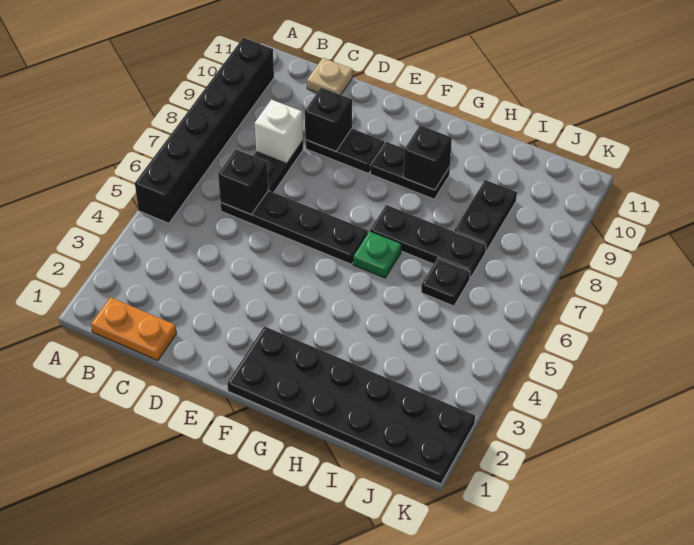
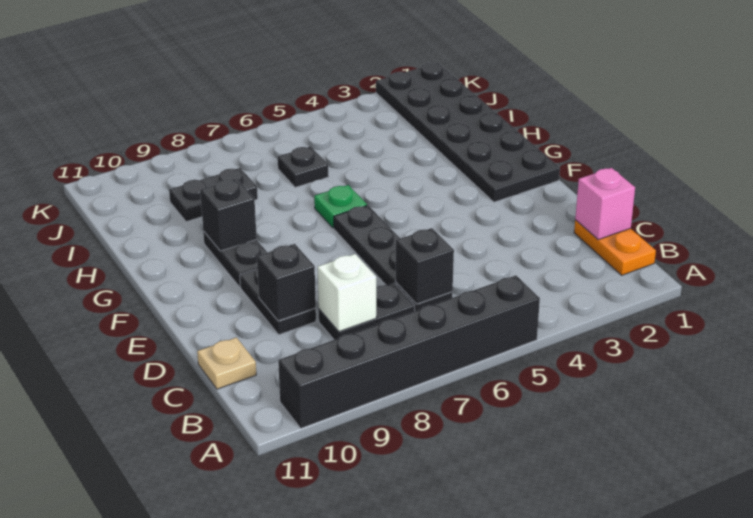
none -> pink 1x1 brick [575,168,635,240]
black 1x3 plate [370,205,486,278] -> none

